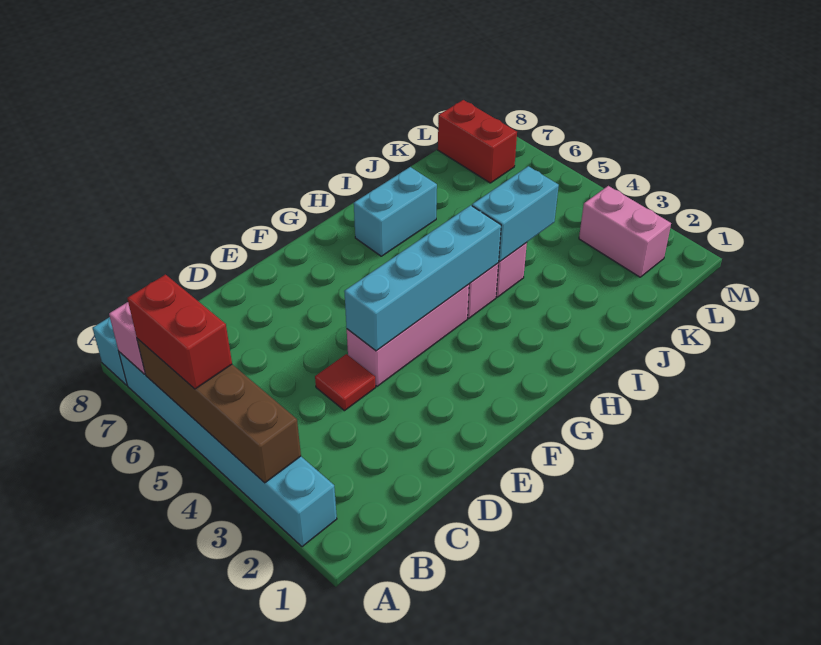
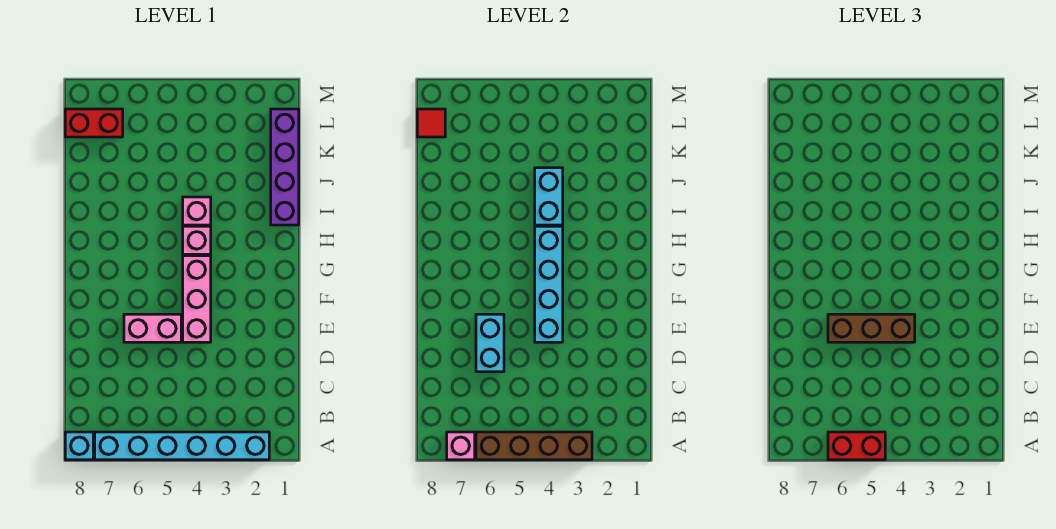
red 1x1 tile [315,354,376,411] -> red 1x1 tile moved to [417,109,445,137]
none -> brown 1x3 brick [828,314,915,342]
cyan 1x2 brick [354,167,437,256] -> cyan 1x2 brick moved to [476,314,504,372]
none -> purple 1x4 brick [271,109,299,225]
pink 1x2 brick [579,186,671,277] -> pink 1x2 brick moved to [124,314,181,342]

